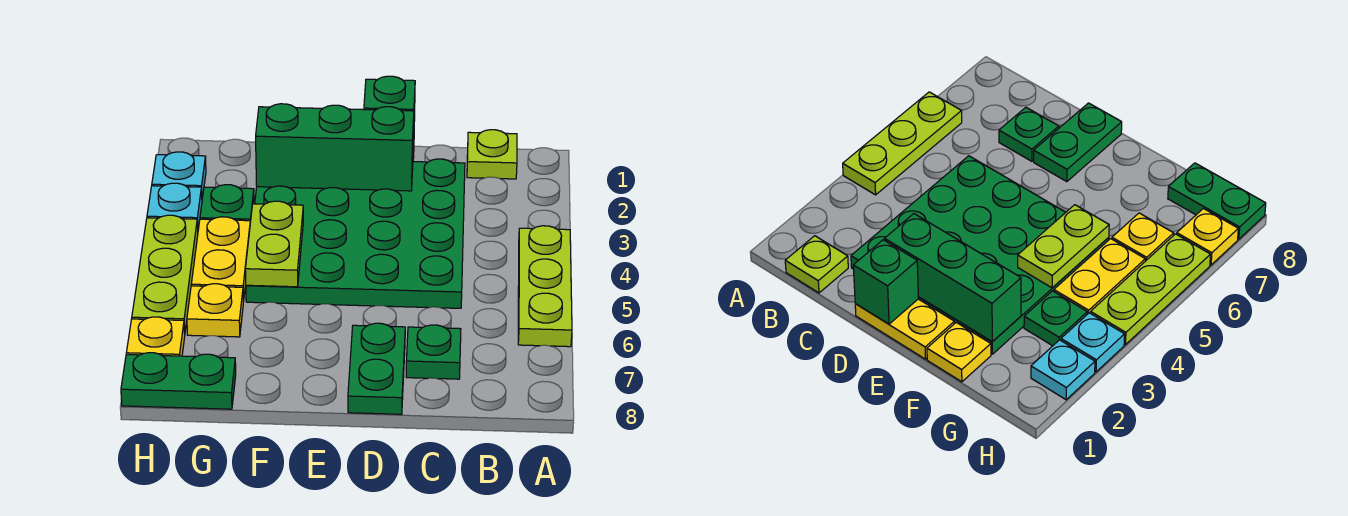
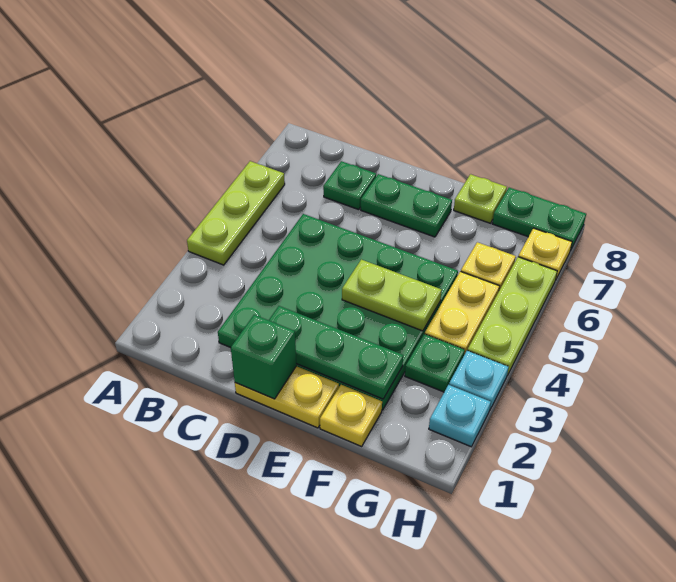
lime 1x1 plate [467,130,517,179] -> lime 1x1 plate moved to [454,174,507,223]
green 1x3 brick [256,104,414,191] -> green 1x3 plate [269,306,403,399]
green 1x2 plate [348,323,405,414] -> green 1x2 plate turned to [361,174,452,237]
lime 1x2 plate [245,201,303,287] -> lime 1x2 plate turned to [342,259,442,331]

